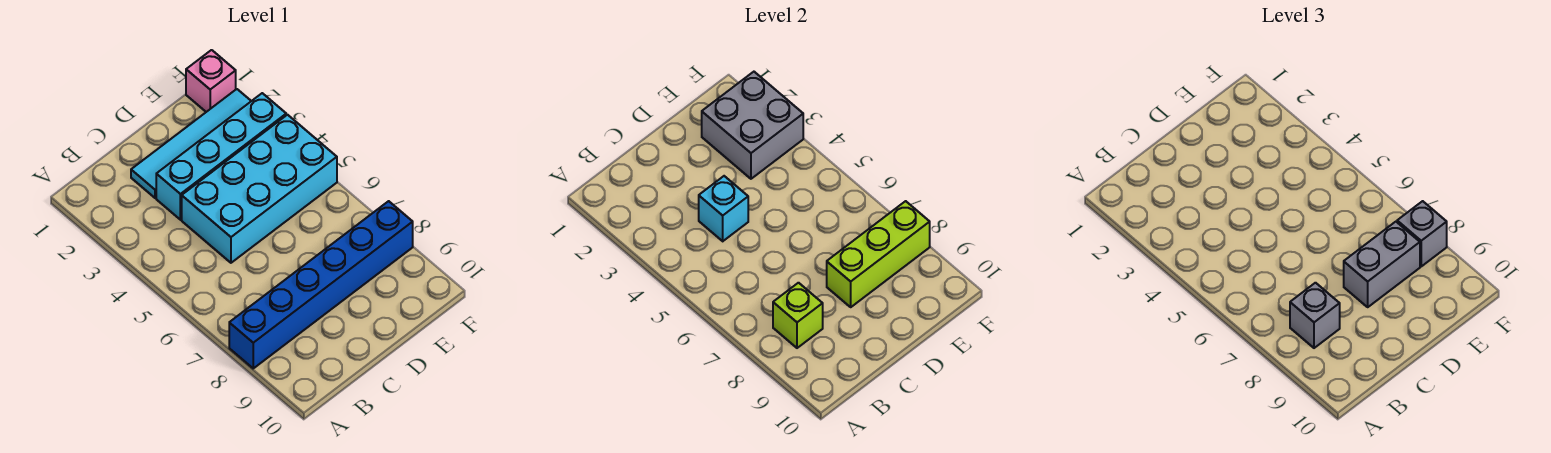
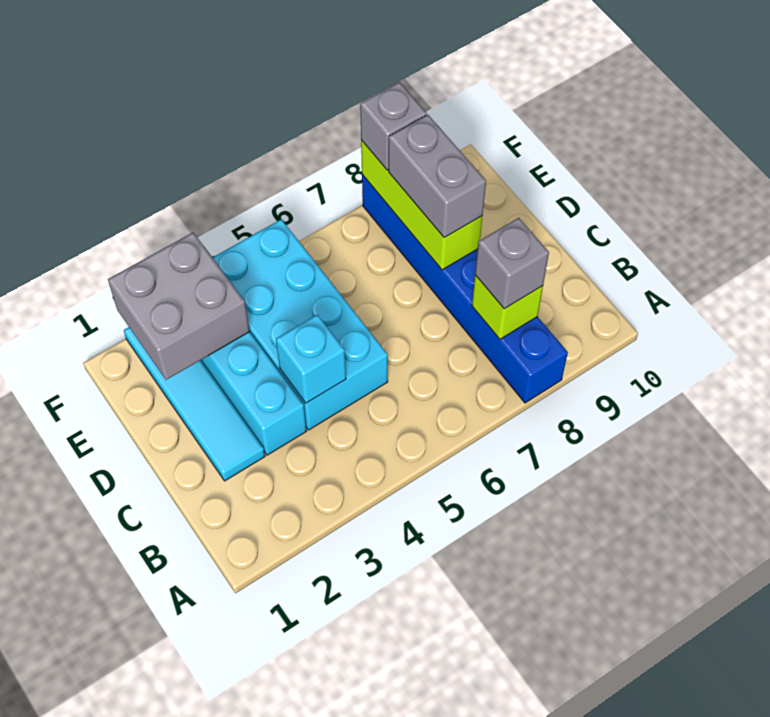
pink 1x1 brick [186,50,236,112] -> none

